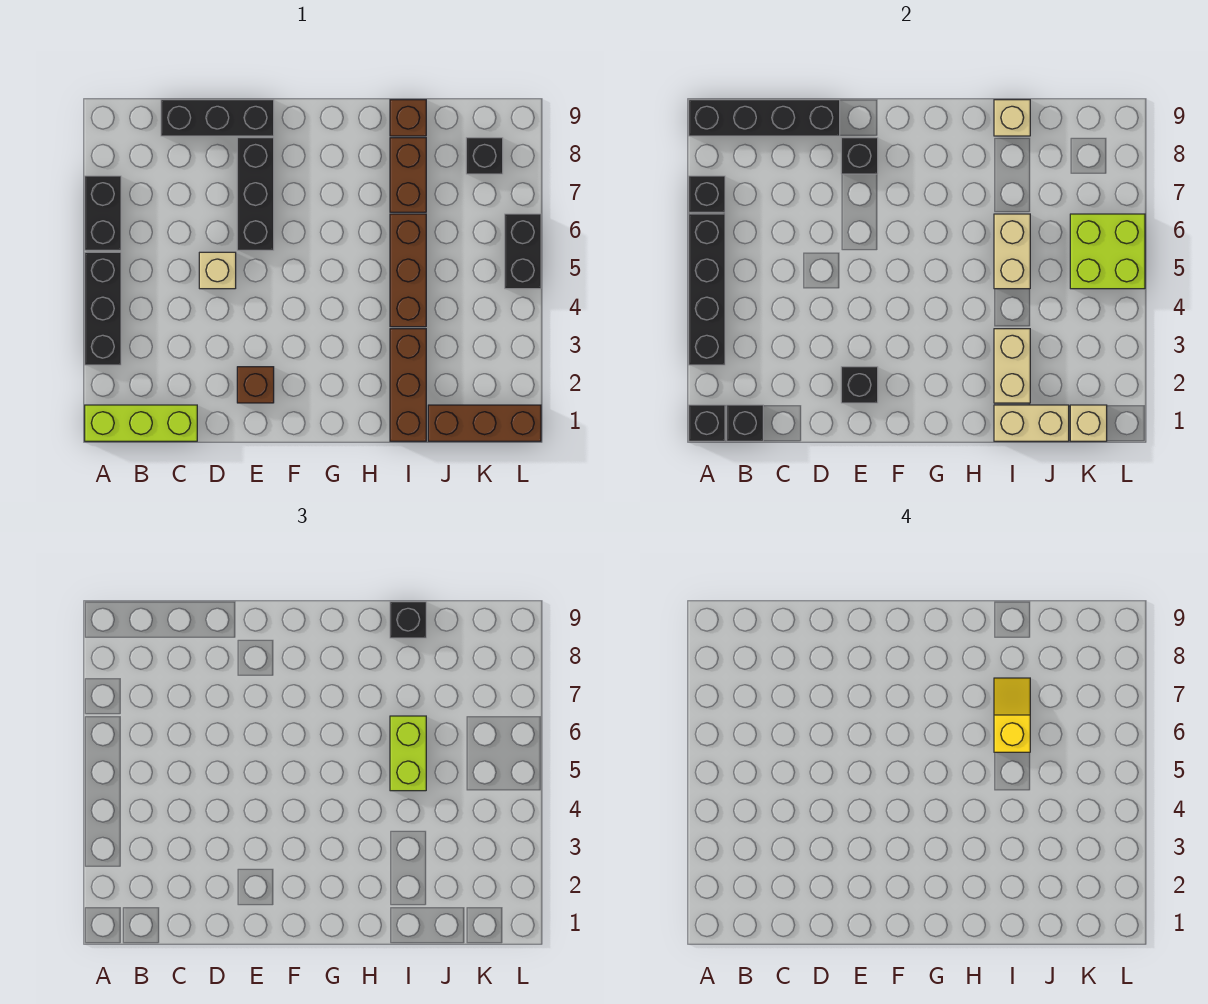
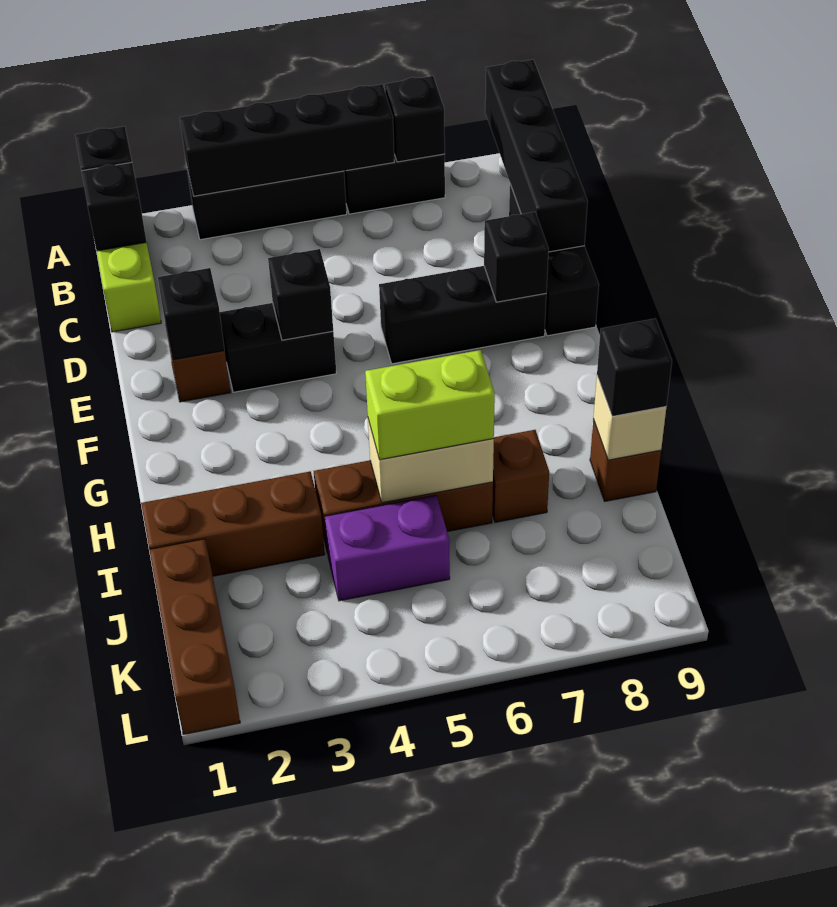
tan 1x1 brick [199,252,236,289] -> none
tan 1x2 brick [994,405,1069,441] -> none
tan 1x2 brick [994,329,1030,403] -> none
yellow 1x2 slope [994,678,1030,752] -> none
brown 1x2 brick [390,138,426,212] -> brown 1x1 brick [492,430,549,522]
none -> purple 1x2 brick [325,495,450,601]
tan 1x1 brick [1070,405,1107,441] -> none
lime 2x2 brick [1070,214,1145,289] -> none
black 1x1 brick [466,138,503,174] -> black 1x1 brick moved to [268,249,333,340]
black 1x2 brick [505,214,541,289] -> black 1x2 brick moved to [220,303,336,392]

